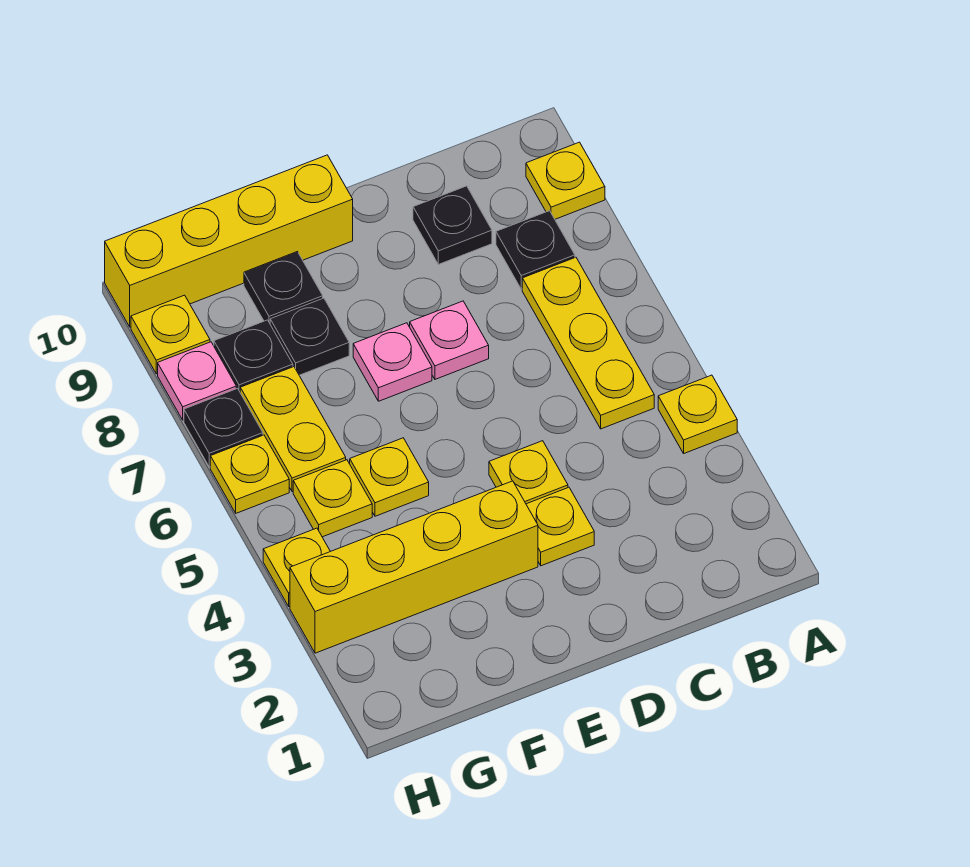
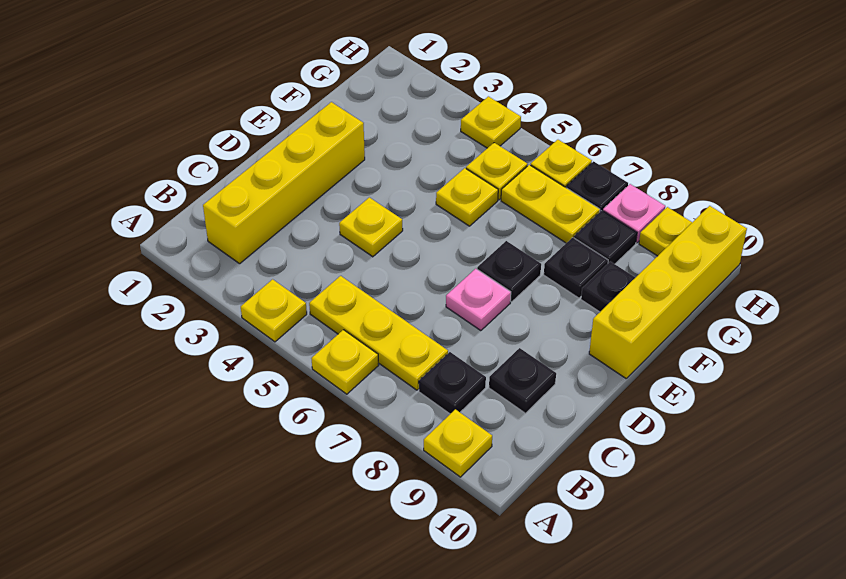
yellow 1x1 plate [526,487,594,566] -> yellow 1x1 plate moved to [311,330,379,394]
yellow 1x4 brick [290,481,538,653] -> yellow 1x4 brick moved to [203,102,365,264]
pink 1x1 plate [353,323,432,401] -> black 1x1 plate [477,241,541,302]

